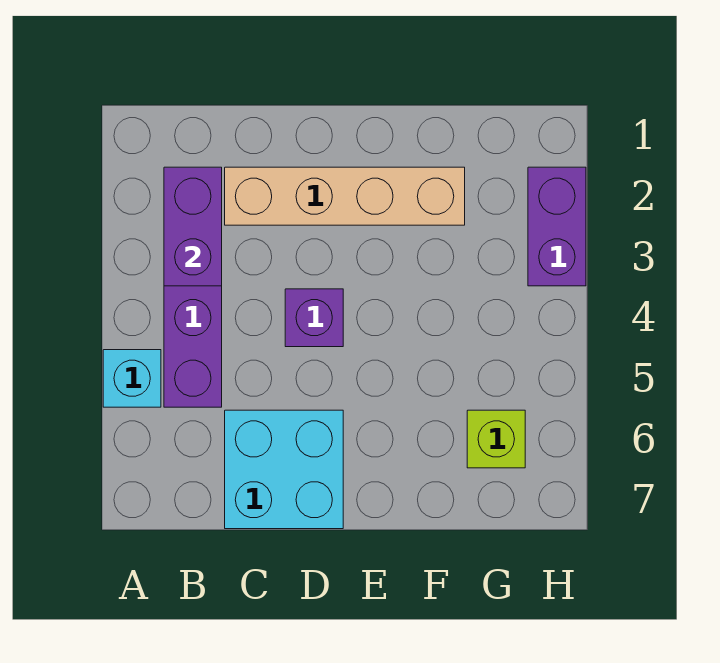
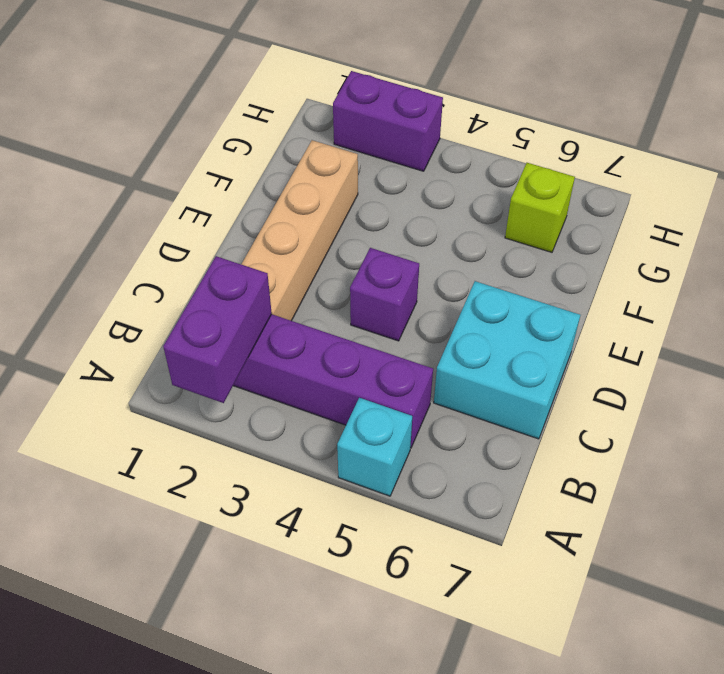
purple 1x2 brick [164,167,222,286] -> purple 1x2 brick turned to [163,256,272,403]

